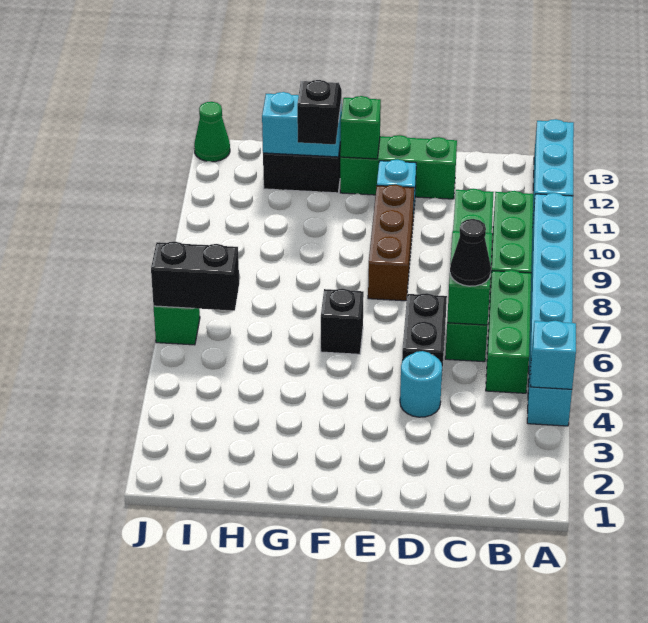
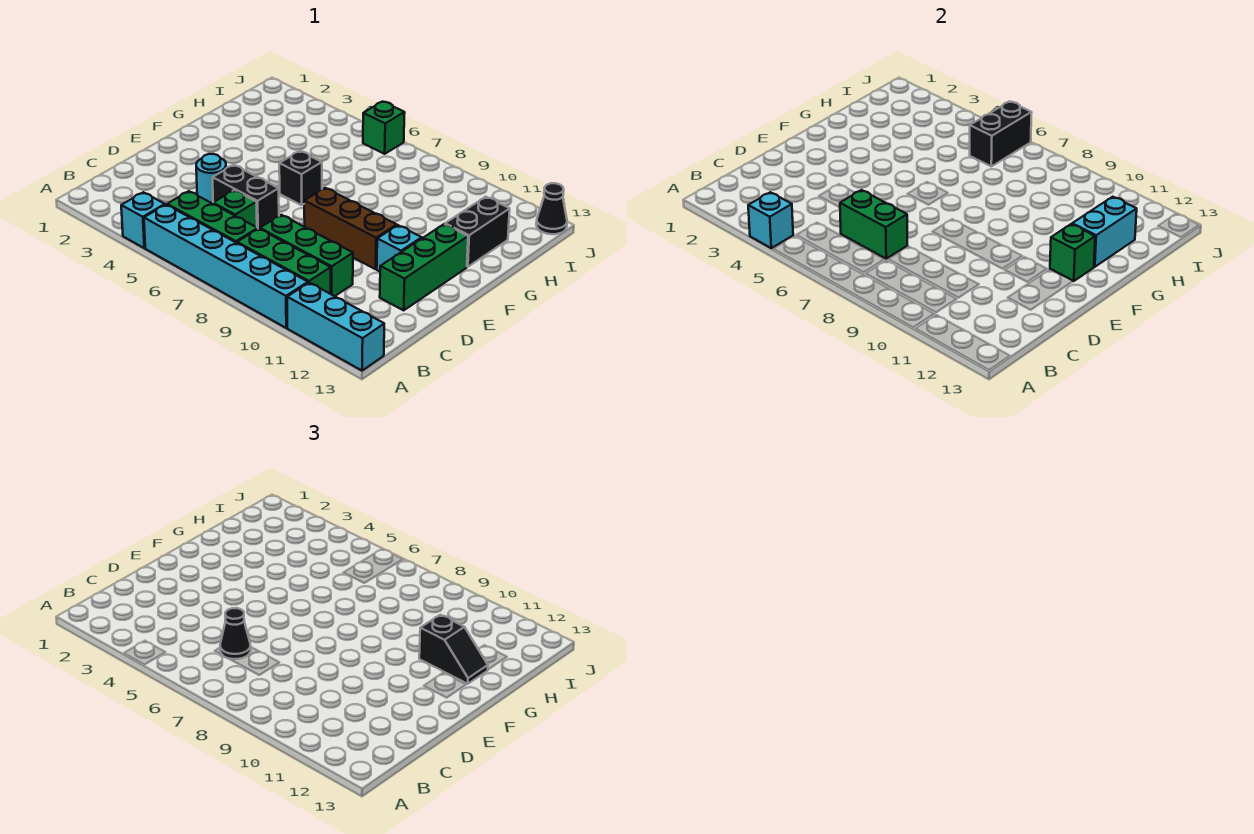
green 1x1 cone [194,102,230,162] -> black 1x1 cone [536,183,567,234]

